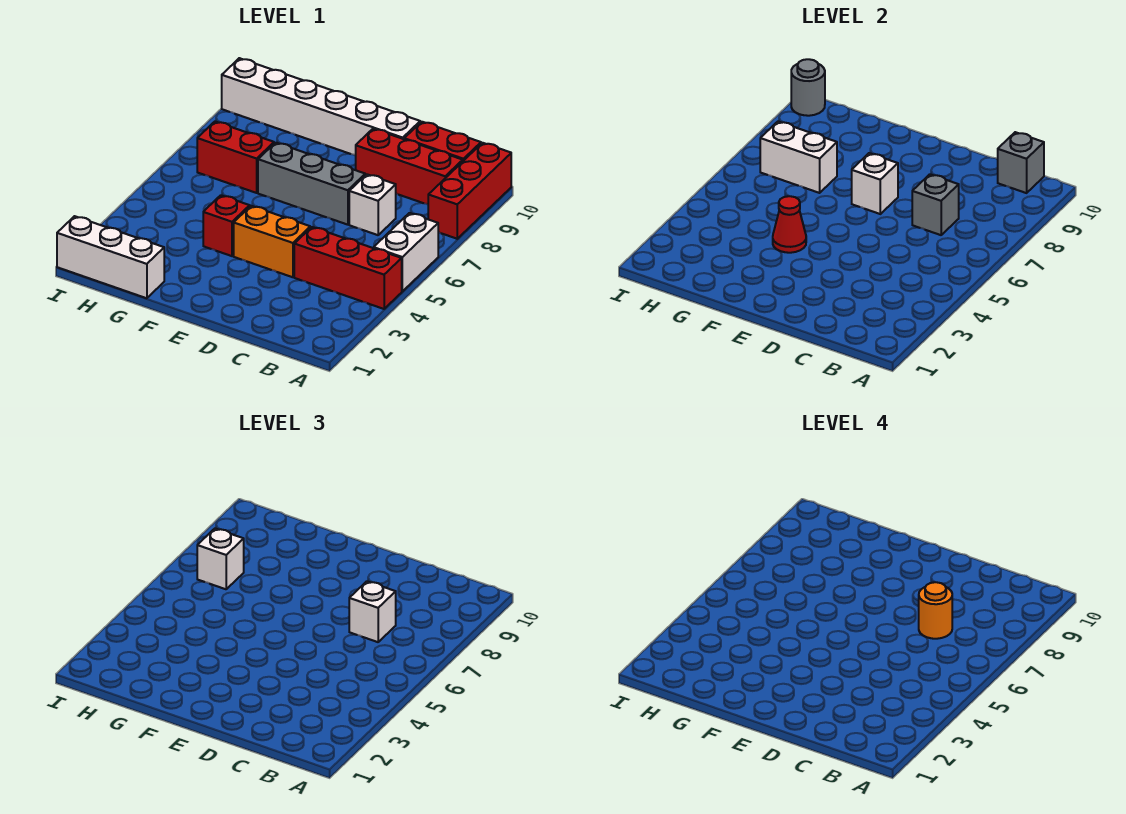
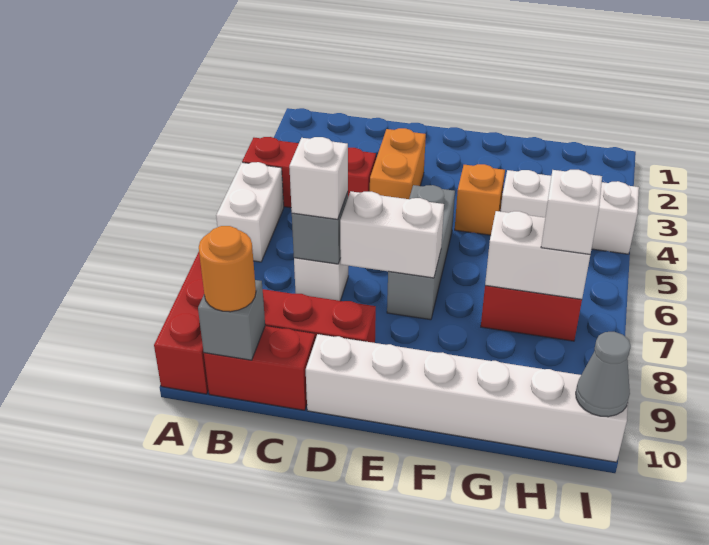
orange 1x1 round brick [919,582,952,639] -> orange 1x1 round brick moved to [199,226,256,312]
orange 1x2 brick [234,206,310,277] -> orange 1x2 brick turned to [370,128,426,199]
grey 1x3 brick [258,143,365,225] -> grey 1x3 brick turned to [387,185,455,320]
white 1x1 brick [852,153,898,214] -> white 1x2 brick [340,192,444,278]
red 1x1 brick [203,195,250,256] -> orange 1x1 brick [455,164,505,235]
red 1x1 cone [773,196,806,253] -> none
white 1x3 brick [57,216,164,298] -> white 1x3 brick moved to [501,170,639,254]
grey 1x1 round brick [791,59,825,116] -> grey 1x1 cone [576,332,631,417]

